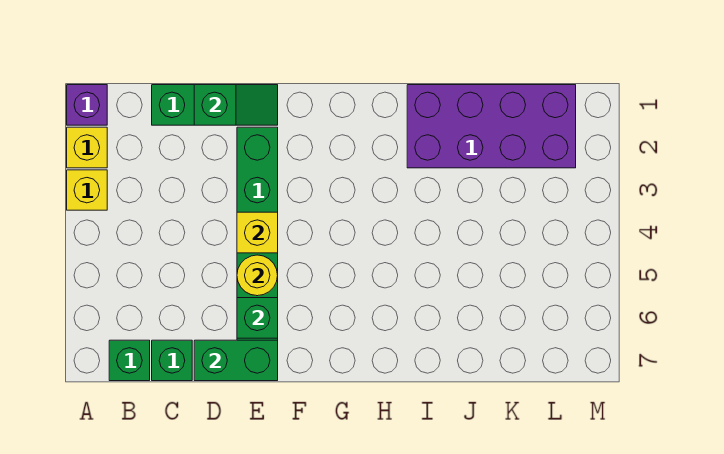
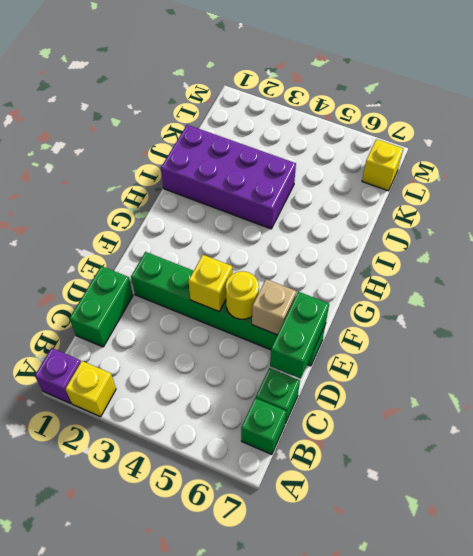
yellow 1x1 brick [67,170,107,210] -> yellow 1x1 brick moved to [362,139,403,191]
green 1x2 slope [194,85,278,125] -> none
green 1x1 brick [237,298,278,338] -> tan 1x1 brick [252,279,296,335]
purple 2x4 brick [407,85,576,168] -> purple 2x4 brick turned to [161,125,296,229]

